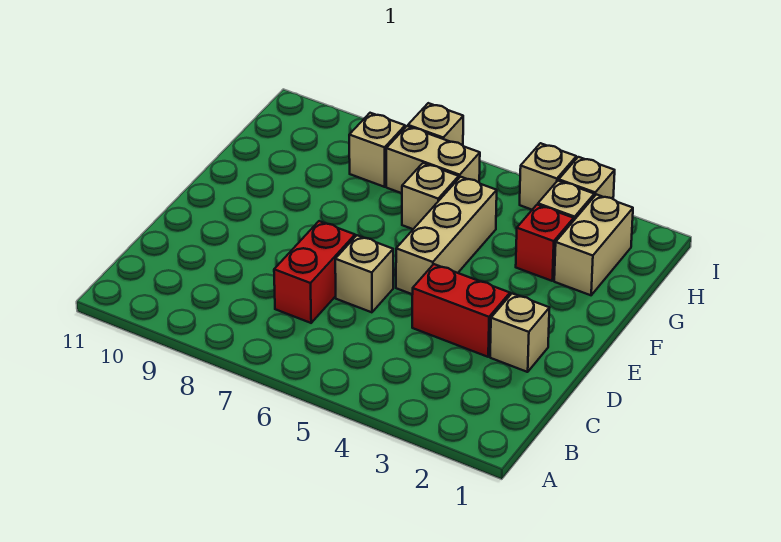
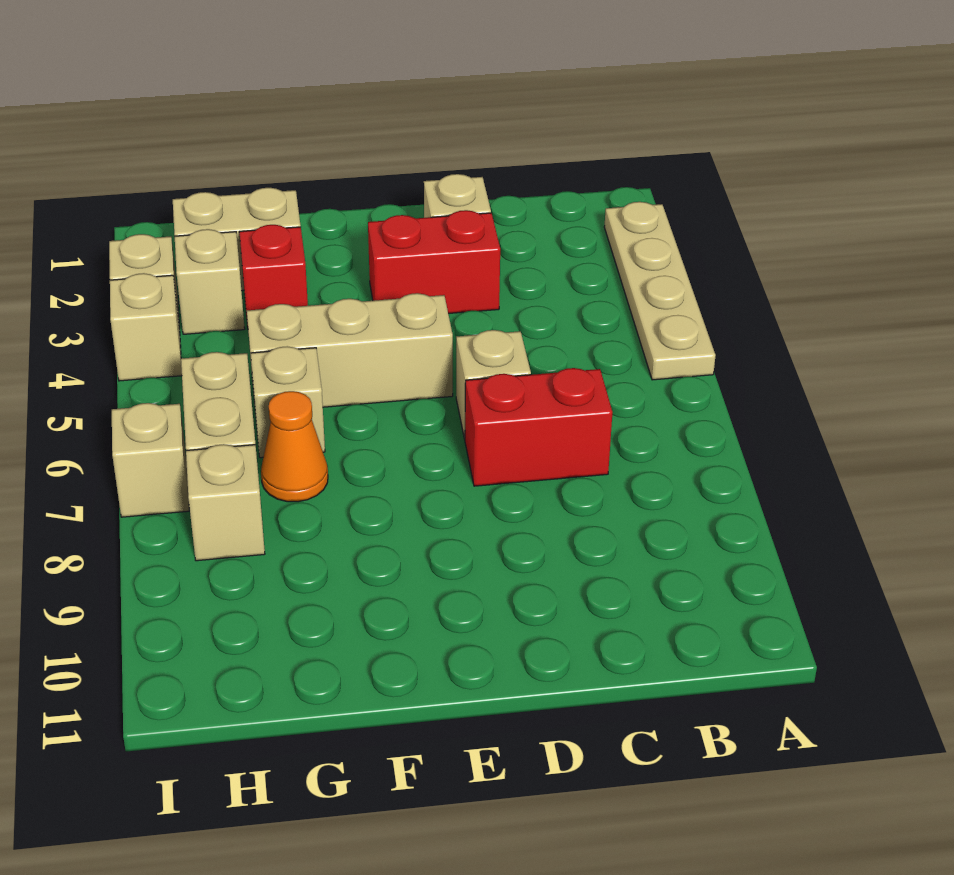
none -> tan 1x4 plate [604,202,716,380]
red 1x2 brick [412,264,510,357] -> red 1x2 brick turned to [368,210,500,314]
none -> orange 1x1 cone [261,391,328,502]

